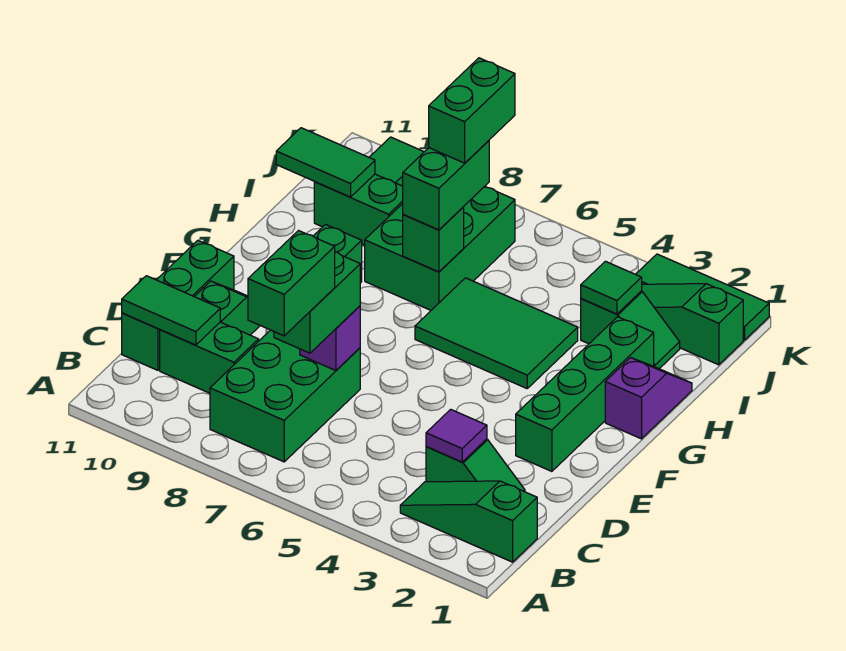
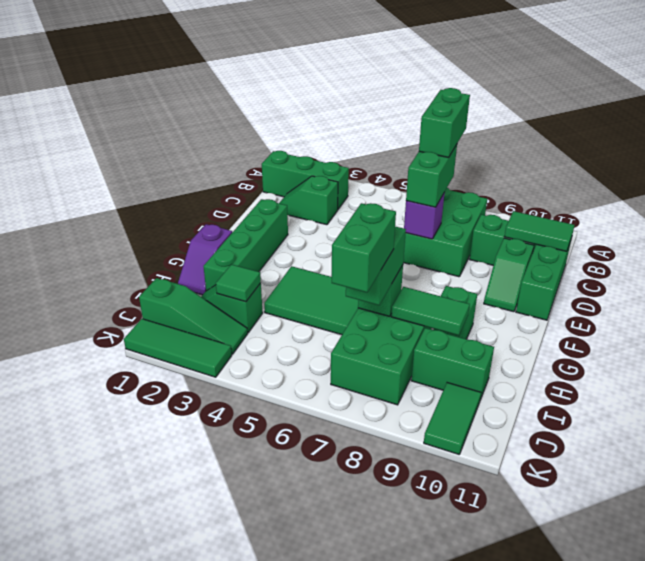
green 1x3 slope [400,481,537,562] -> green 1x3 brick [262,151,349,209]
purple 1x1 tile [426,409,487,462] -> none
green 1x2 tile [276,128,375,197] -> green 1x2 tile moved to [391,287,470,335]

